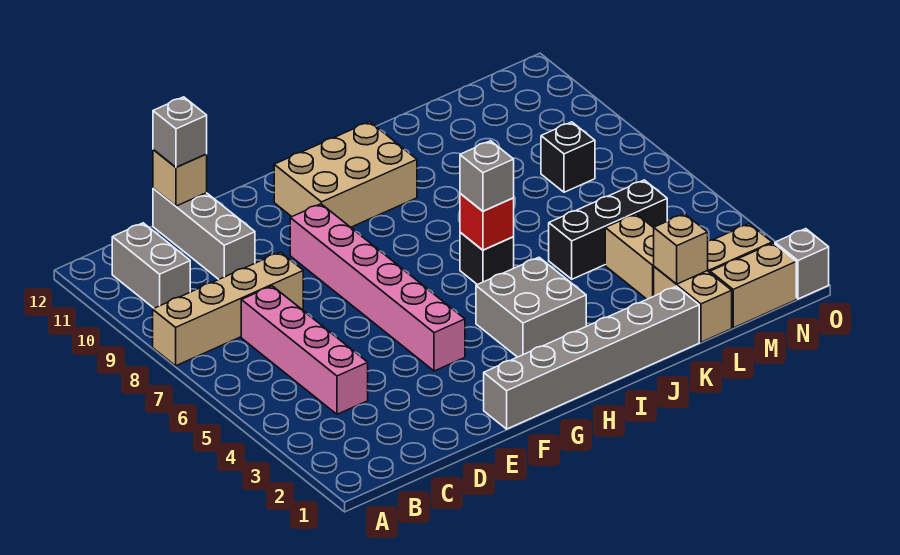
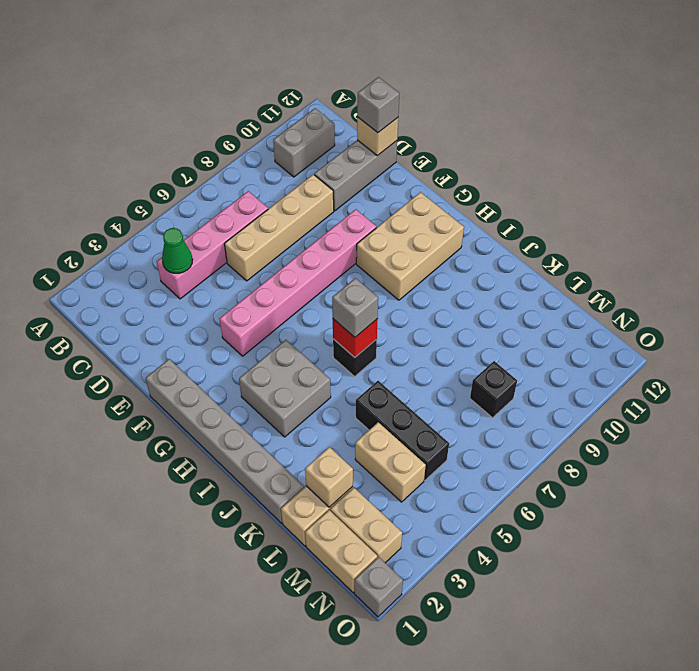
tan 1x4 brick [153,252,303,366] -> tan 1x4 brick turned to [224,174,334,281]
none -> green 1x1 cone [162,228,193,273]
tan 2x3 brick [274,122,417,227] -> tan 2x3 brick turned to [356,192,464,300]
tan 1x2 brick [605,214,654,299] -> tan 1x2 brick turned to [355,422,426,502]

